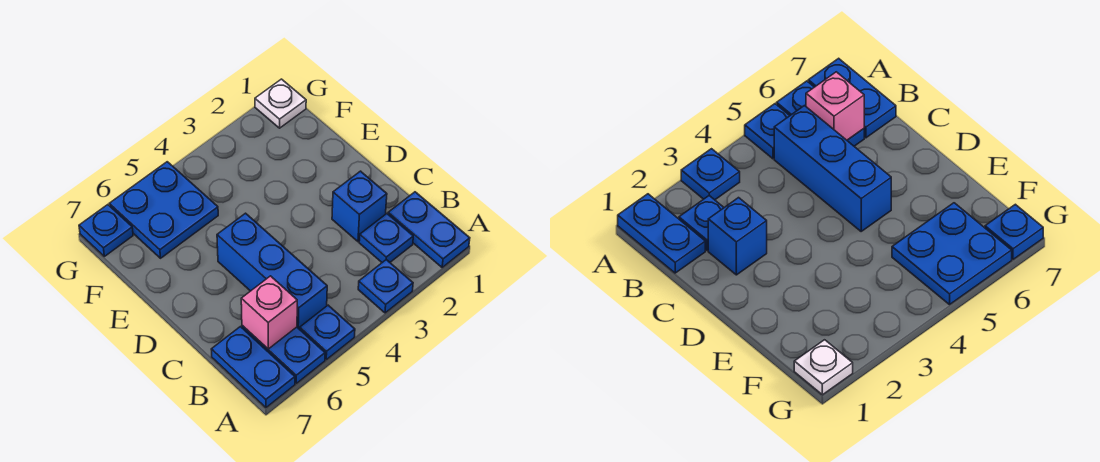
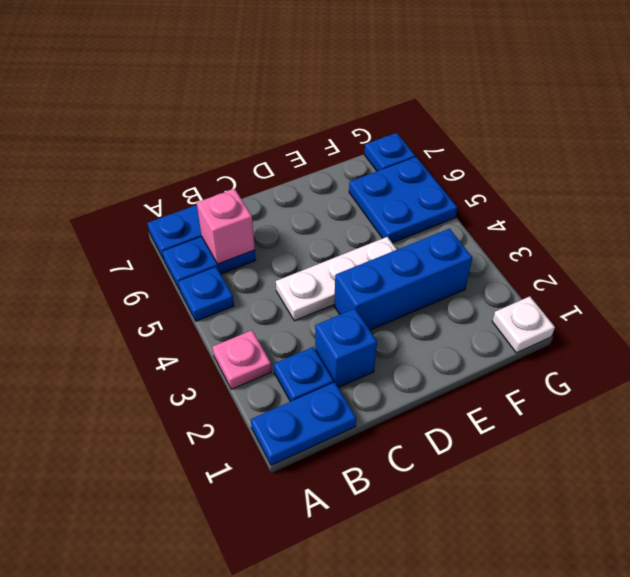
blue 1x1 plate [358,260,413,313] -> pink 1x1 plate [213,330,271,389]
blue 1x3 brick [217,213,327,329] -> blue 1x3 brick moved to [334,229,472,330]
none -> white 1x3 plate [276,237,397,321]

